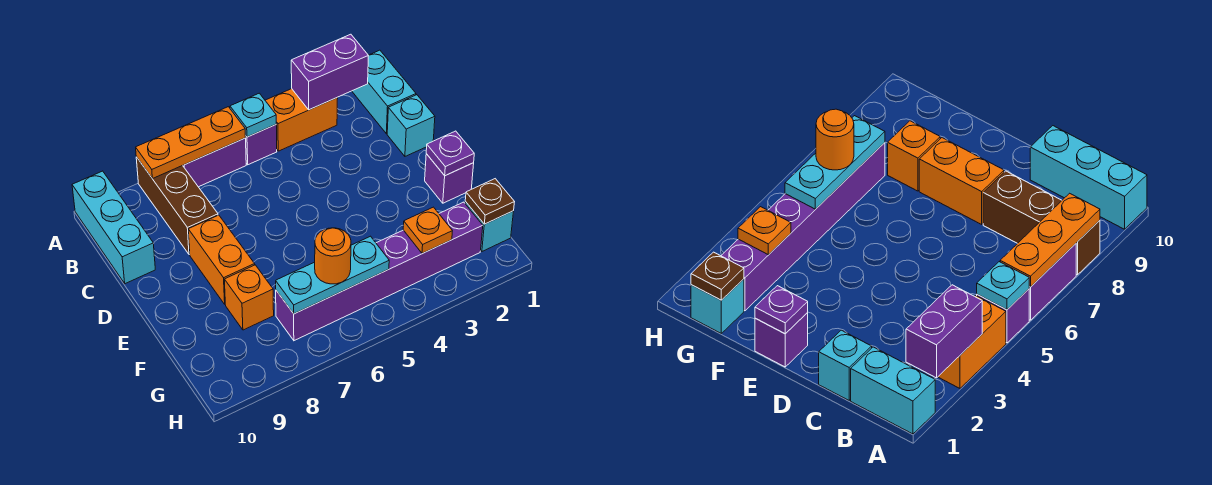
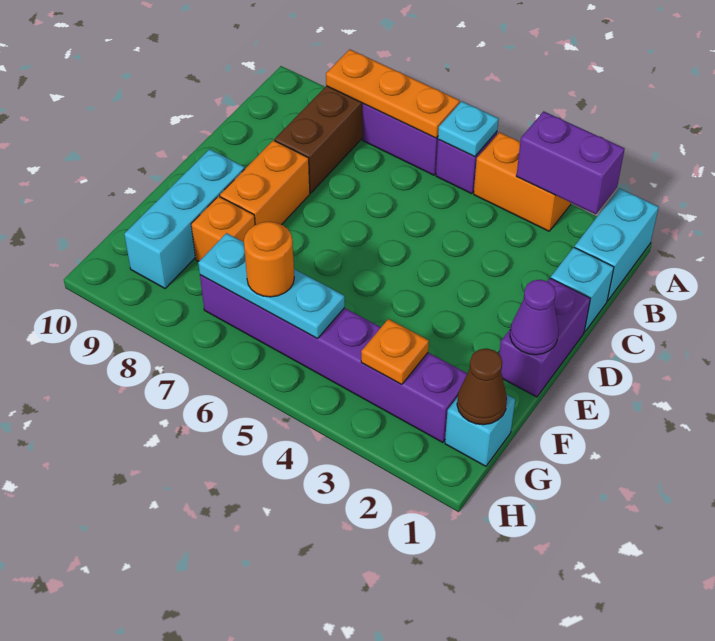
cyan 1x3 brick [72,171,155,284] -> cyan 1x3 brick moved to [124,149,245,288]
purple 1x1 brick [425,154,474,203] -> purple 1x2 brick [499,278,590,397]
purple 1x1 plate [426,131,474,176] -> purple 1x1 cone [510,280,559,355]
brown 1x1 plate [465,179,514,224] -> brown 1x1 cone [457,348,507,425]

